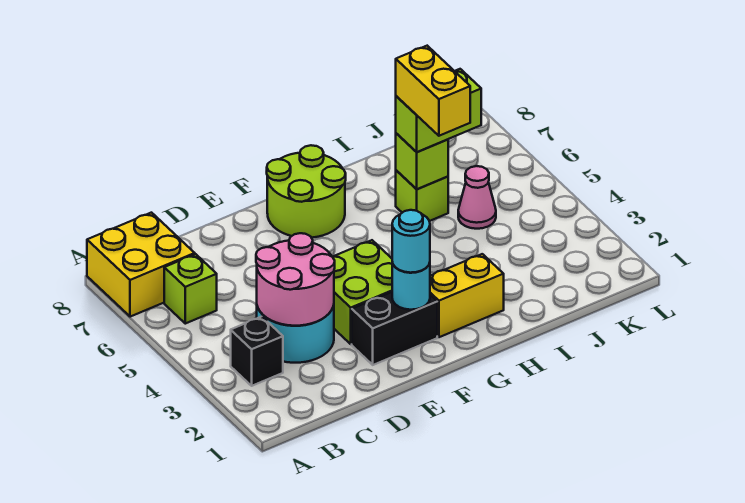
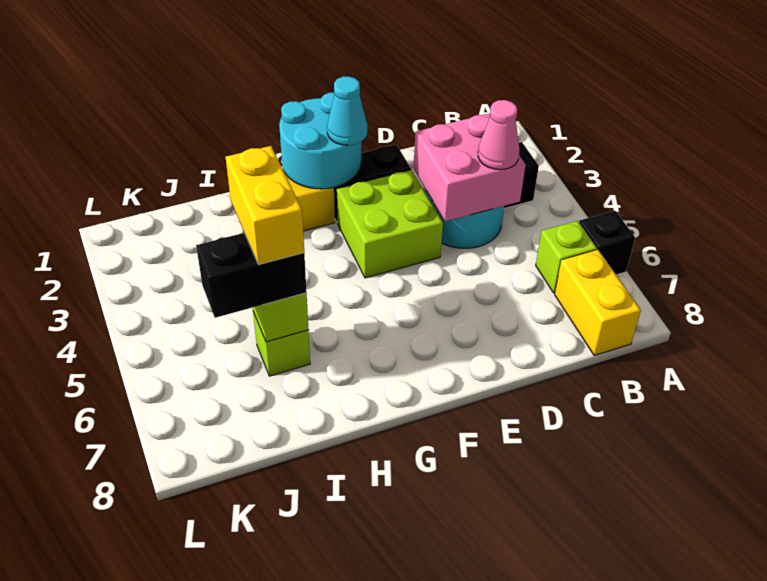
none -> black 1x1 brick [579,211,635,275]
yellow 2x2 brick [87,213,195,317] -> yellow 1x2 brick [555,250,641,356]
pink 2x2 round brick [256,233,335,326] -> pink 2x2 brick [414,114,526,222]
cyan 1x1 round brick [392,262,430,310] -> cyan 2x2 round brick [279,93,361,189]
cyan 1x1 round brick [392,210,430,273] -> cyan 1x1 cone [327,77,368,145]
lime 2x2 round brick [267,145,346,238] -> none
lime 1x2 brick [396,69,481,152] -> black 1x2 brick [196,233,307,318]
pink 1x1 cone [458,166,496,229] -> pink 1x1 cone moved to [478,100,519,170]

